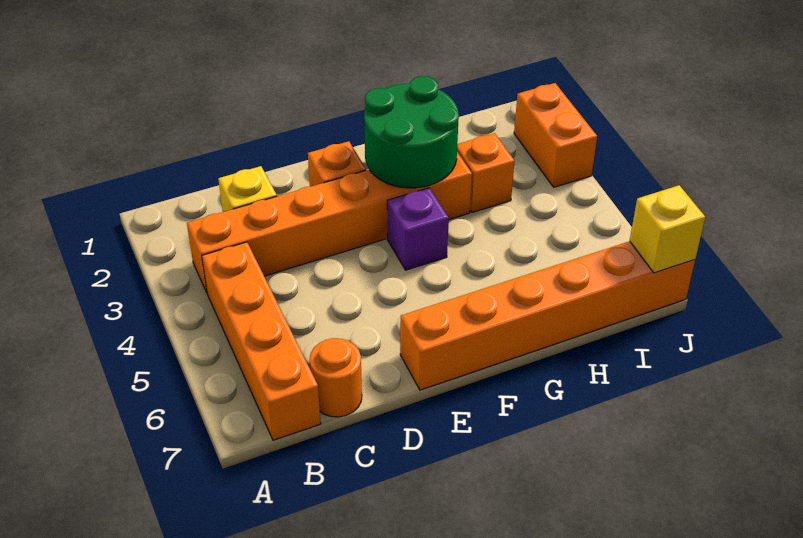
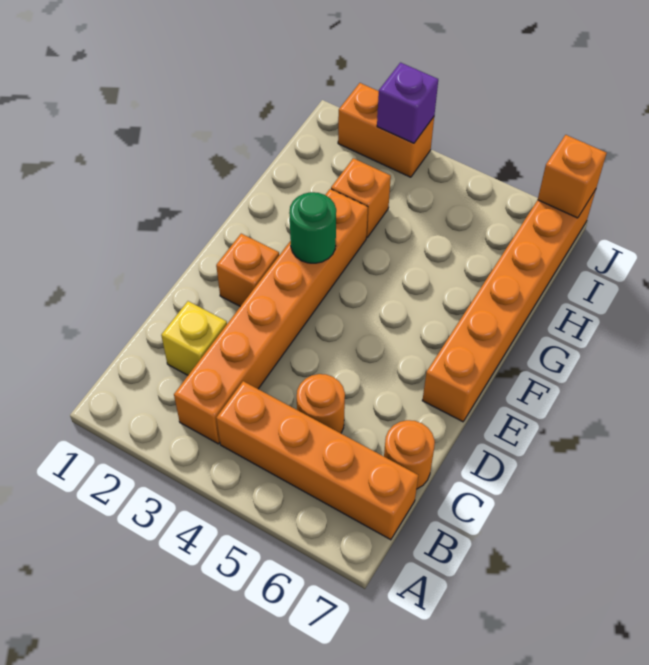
none -> orange 1x1 round brick [297,374,345,433]
green 2x2 round brick [364,76,459,188] -> green 1x1 round brick [289,192,336,263]
purple 1x1 brick [387,188,449,270] -> purple 1x1 brick moved to [377,63,438,143]
yellow 1x1 brick [630,185,705,273] -> orange 1x1 brick [538,135,606,218]

